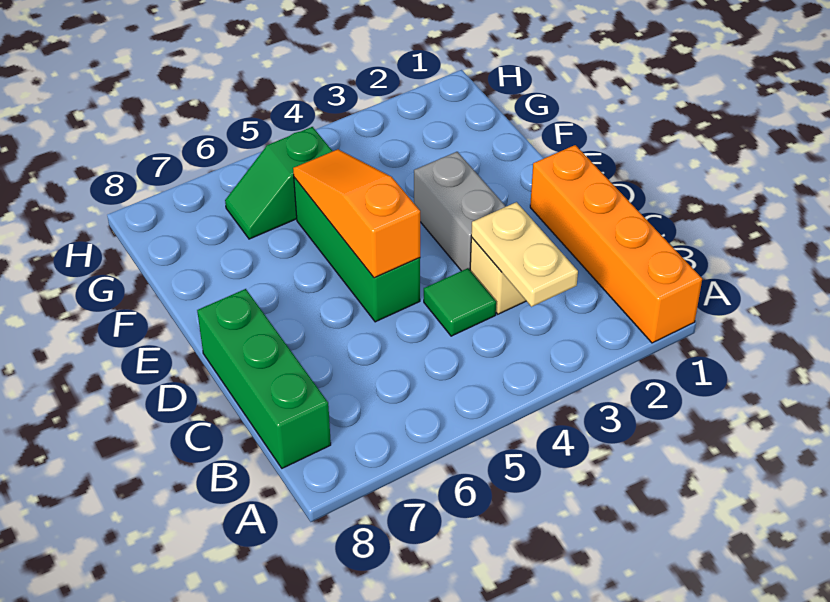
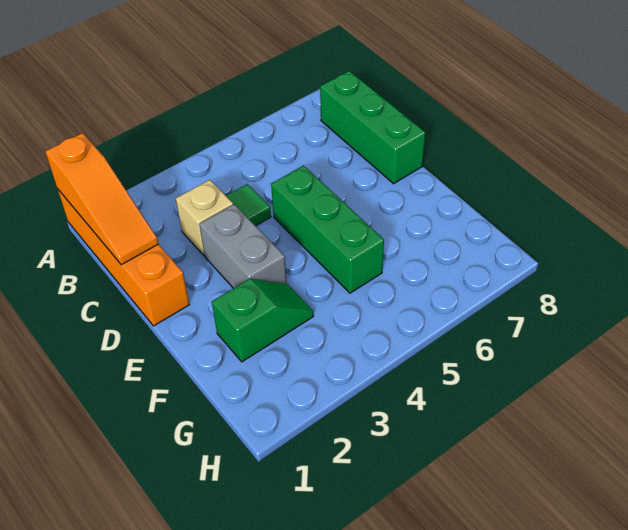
tan 1x2 plate [471,202,578,307] -> none
orange 1x3 slope [293,149,420,278] -> orange 1x3 slope moved to [45,133,158,265]
green 1x2 slope [225,127,332,239] -> green 1x2 slope moved to [212,279,314,362]

